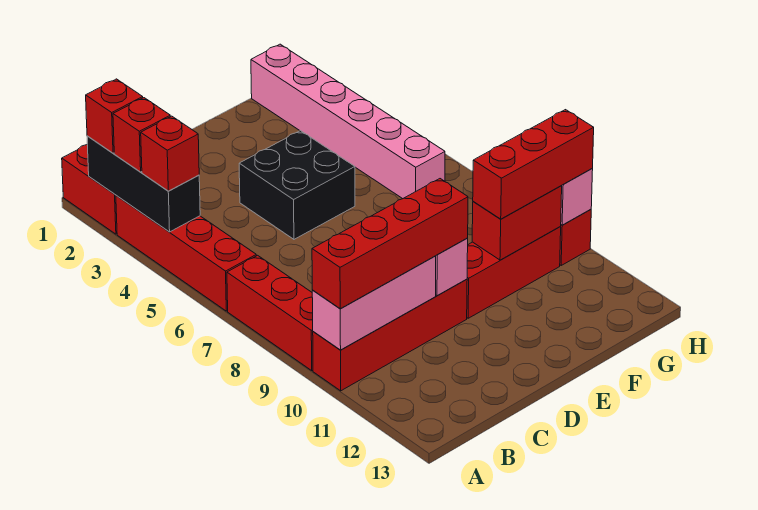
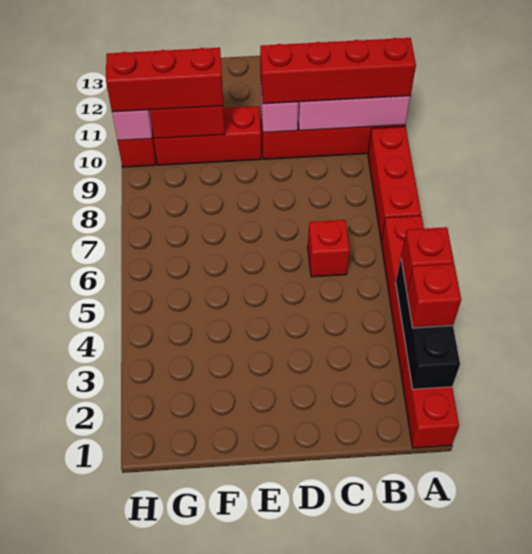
red 1x1 brick [86,79,143,153] -> red 1x1 brick moved to [308,220,350,277]
black 2x2 brick [239,131,355,239] -> none
pink 1x6 brick [251,44,445,199] -> none

